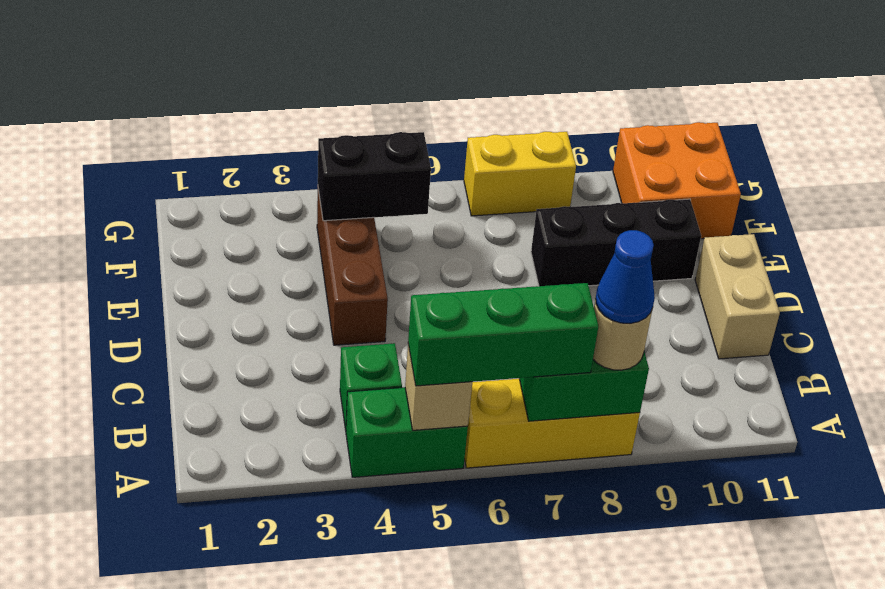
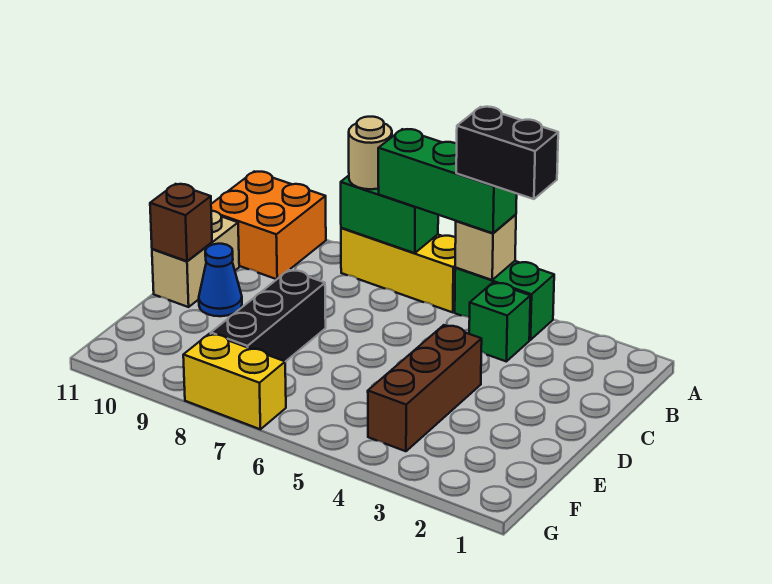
blue 1x1 cone [596,230,655,323] -> blue 1x1 cone moved to [199,244,242,316]
none -> brown 1x1 brick [150,184,212,261]
black 1x3 brick [531,199,701,286] -> black 1x3 brick turned to [211,270,326,362]
black 1x2 brick [318,132,431,221] -> black 1x2 brick moved to [456,107,558,199]
orange 2x2 brick [613,122,741,239] -> orange 2x2 brick moved to [211,171,326,279]

